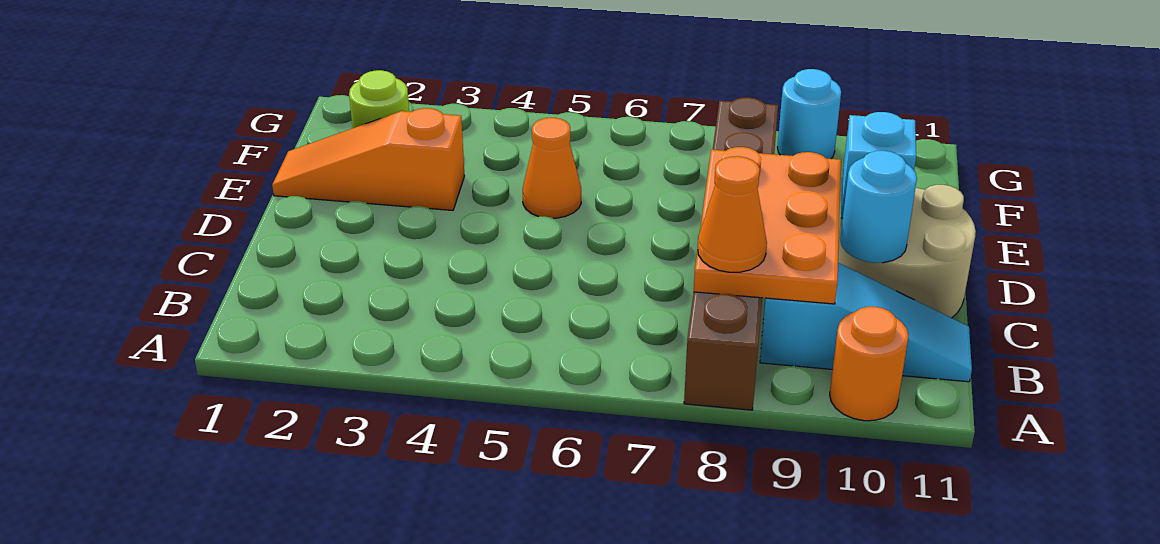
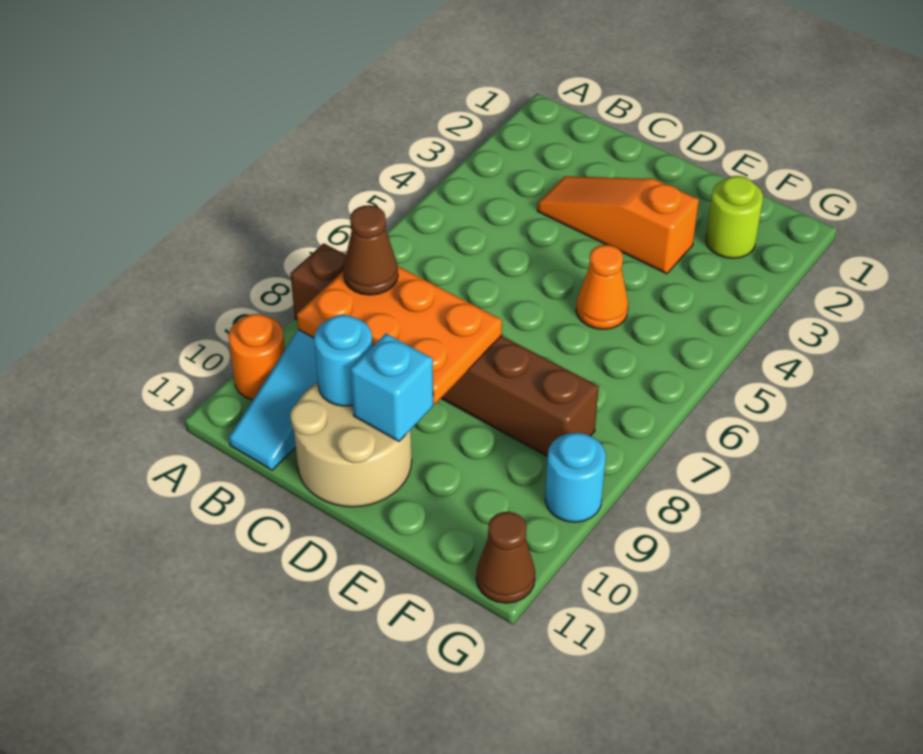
orange 1x1 cone [698,156,767,272] -> brown 1x1 cone [343,205,398,295]
orange 1x3 slope [272,108,464,210] -> orange 1x3 slope turned to [537,176,699,274]
none -> brown 1x1 cone [476,512,535,603]

